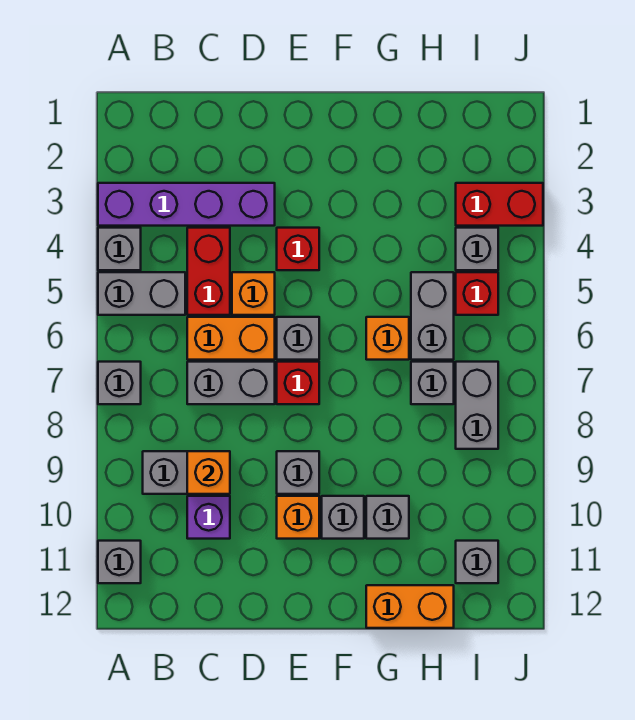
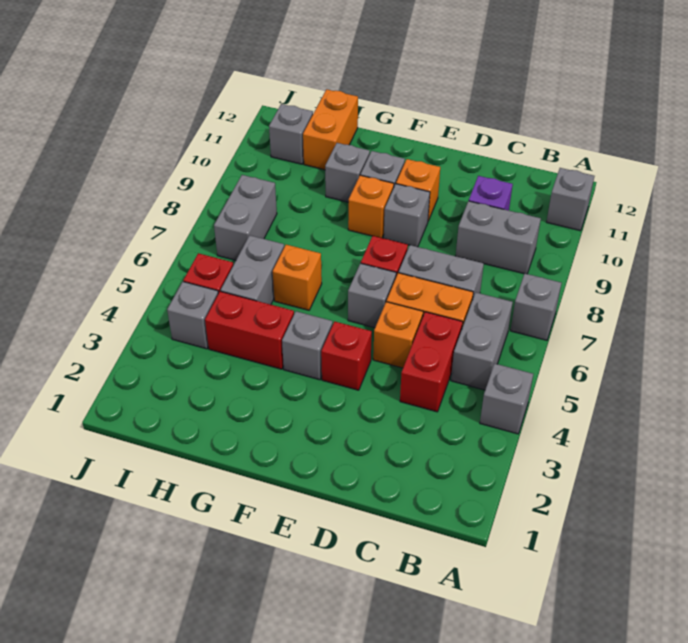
purple 1x4 brick [98,183,275,226] -> none
grey 1x2 brick [98,272,185,315] -> grey 1x2 brick turned to [451,292,513,390]
orange 1x1 brick [187,451,230,494] -> orange 1x1 brick moved to [348,175,394,238]
orange 1x2 brick [366,585,454,628] -> orange 1x2 brick turned to [303,89,358,170]
grey 1x1 brick [411,362,454,404] -> grey 1x1 brick moved to [282,311,333,380]
red 1x2 brick [456,183,543,226] -> red 1x2 brick moved to [205,291,294,369]

